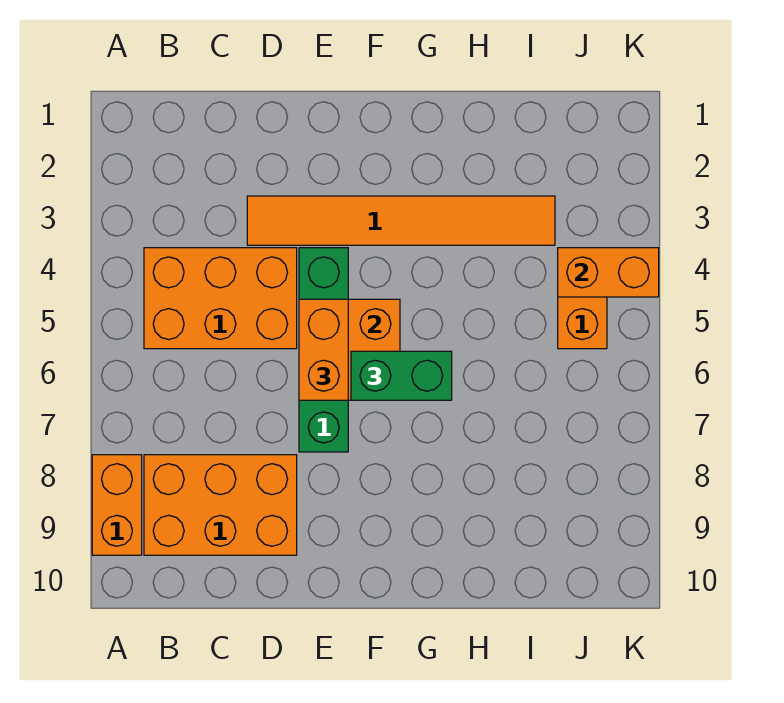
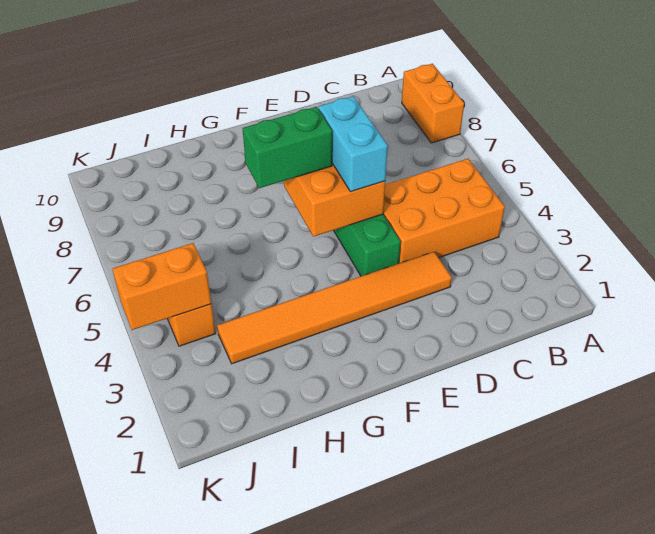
orange 2x3 brick [144,455,297,555] -> none
orange 1x2 brick [299,299,348,400] -> cyan 1x2 brick [319,96,388,192]

